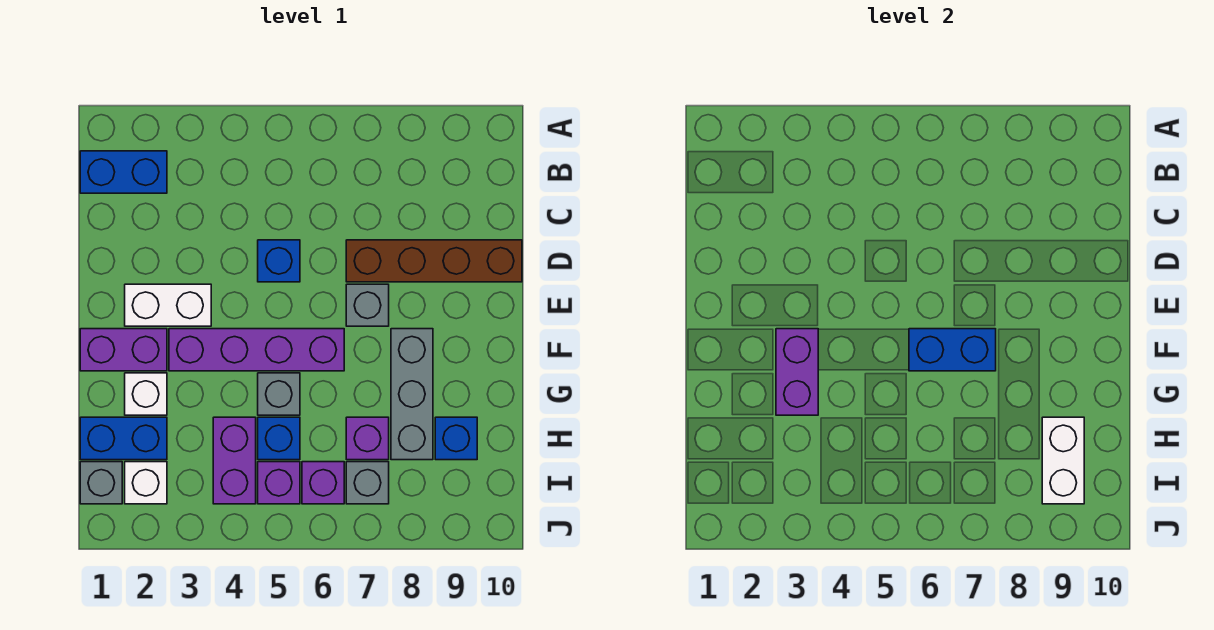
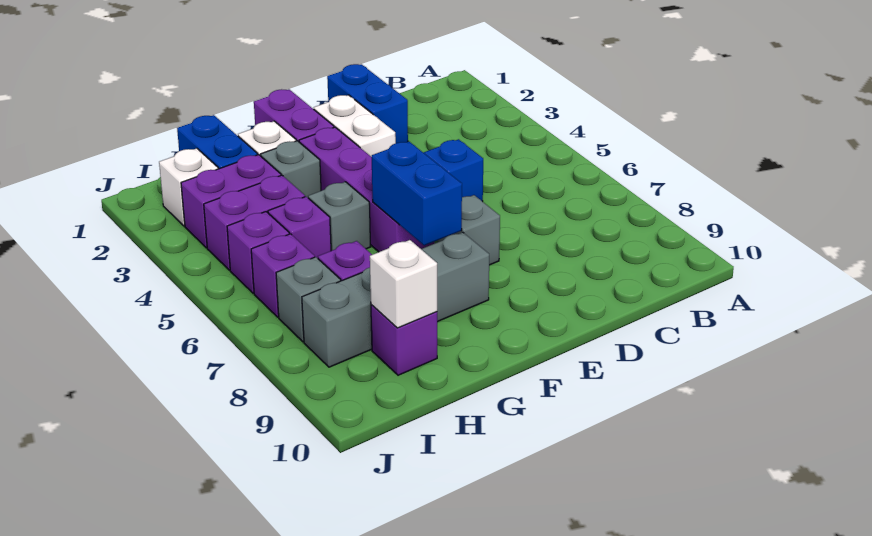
blue 1x2 brick [80,151,167,193] -> blue 1x2 brick moved to [327,64,408,143]
brown 1x4 brick [346,240,522,282] -> none
purple 1x2 brick [776,329,818,415] -> purple 1x2 brick moved to [181,155,281,248]
grey 1x3 brick [391,329,433,460] -> grey 1x4 brick [302,232,489,367]
blue 1x1 brick [258,417,300,460] -> purple 1x1 brick [268,197,331,258]
blue 1x1 brick [435,417,477,460] -> purple 1x1 brick [371,305,437,375]
white 1x2 brick [1042,417,1084,504] -> white 1x1 brick [370,240,437,328]
grey 1x1 brick [80,462,122,504] -> grey 1x1 brick moved to [261,141,321,198]

